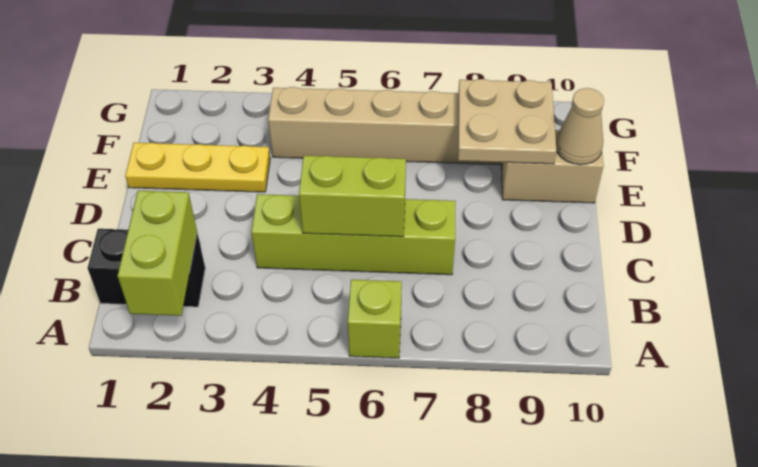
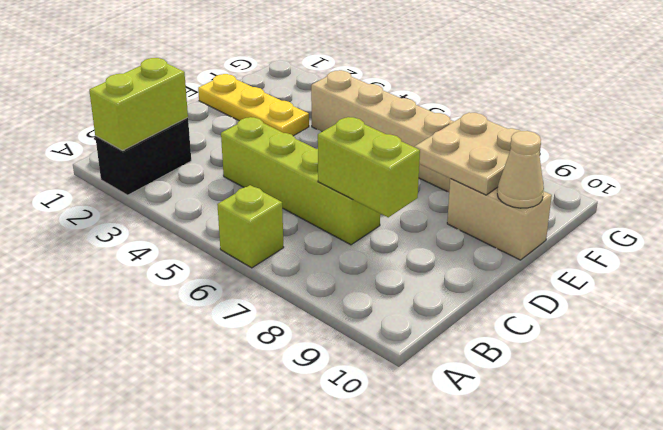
black 1x2 brick [88,229,205,307] -> black 1x2 brick turned to [95,118,191,195]
lime 1x2 brick [299,156,406,237] -> lime 1x2 brick moved to [318,117,420,217]

